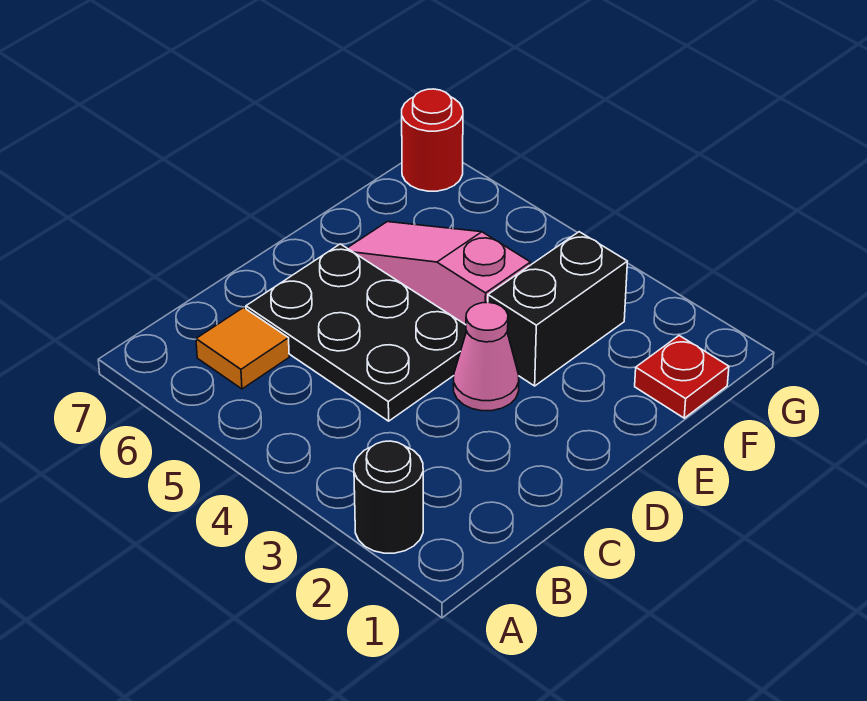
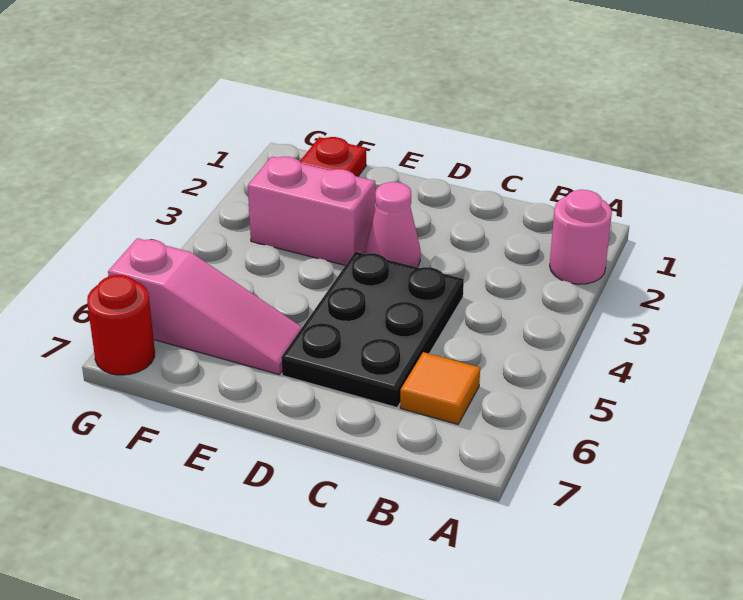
black 1x1 round brick [354,441,423,553] -> pink 1x1 round brick [550,190,612,284]
black 1x2 brick [488,232,627,386] -> pink 1x2 brick [248,157,375,265]
pink 1x3 slope [347,222,531,325] -> pink 1x3 slope turned to [108,238,302,374]

